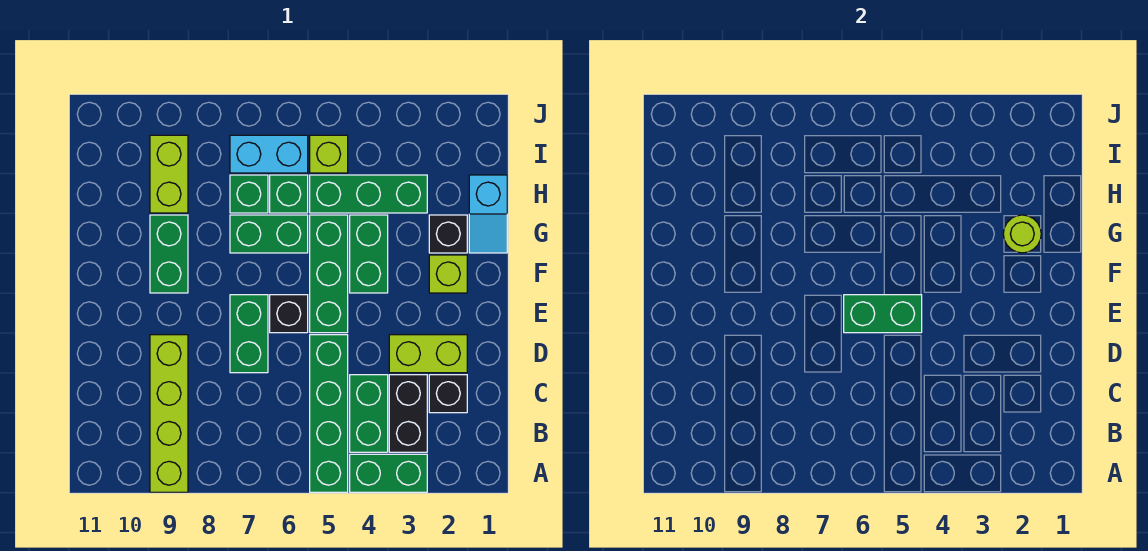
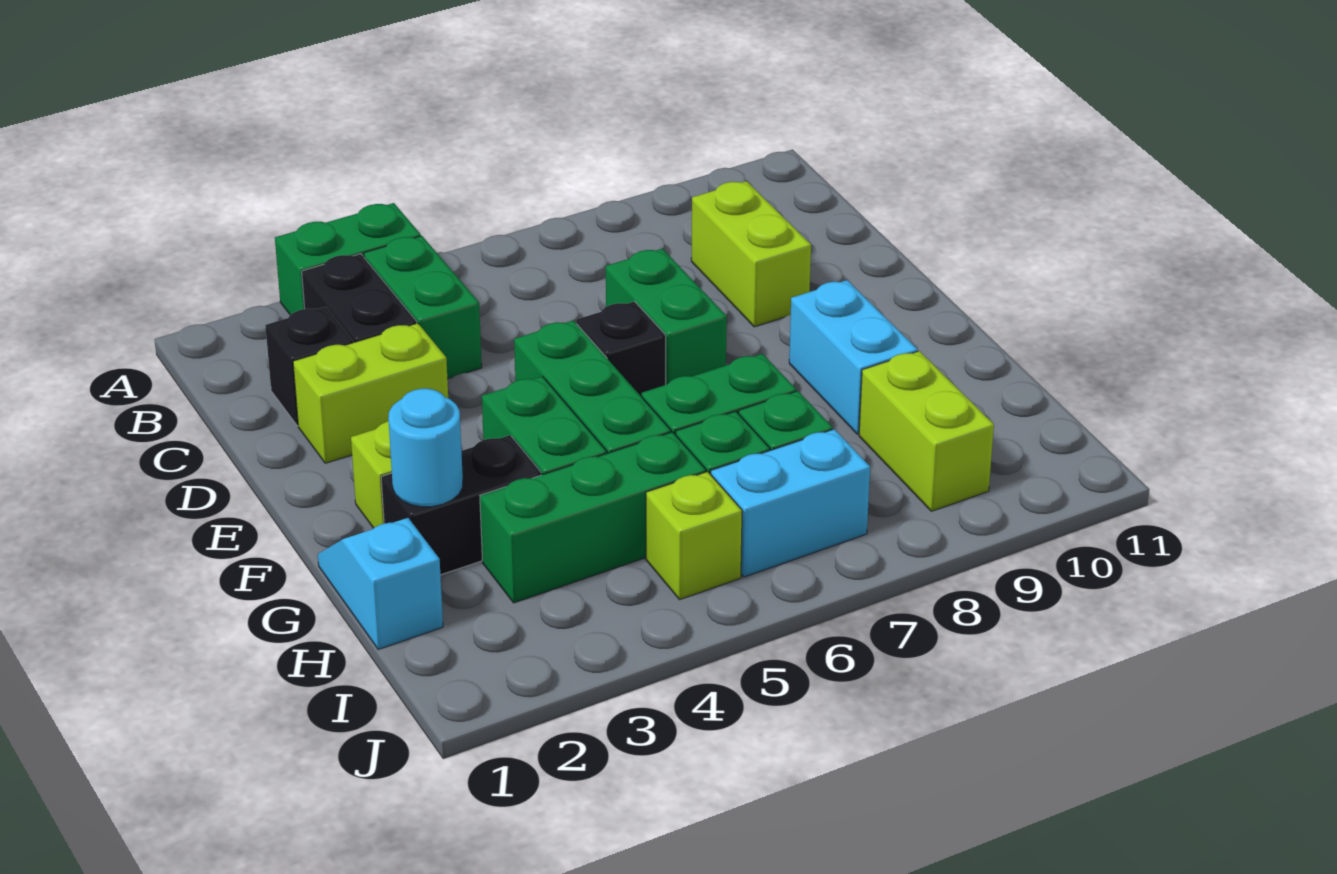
green 1x4 brick [310,335,348,492] -> none
lime 1x4 brick [150,335,188,492] -> lime 1x2 brick [691,181,811,327]
green 1x2 brick [844,295,922,333] -> none
green 1x2 brick [150,215,188,293] -> cyan 1x2 brick [789,280,918,434]
black 1x1 brick [429,215,467,253] -> black 1x2 brick [381,435,541,575]
lime 1x1 round brick [1003,215,1041,253] -> cyan 1x1 round brick [388,389,463,507]

